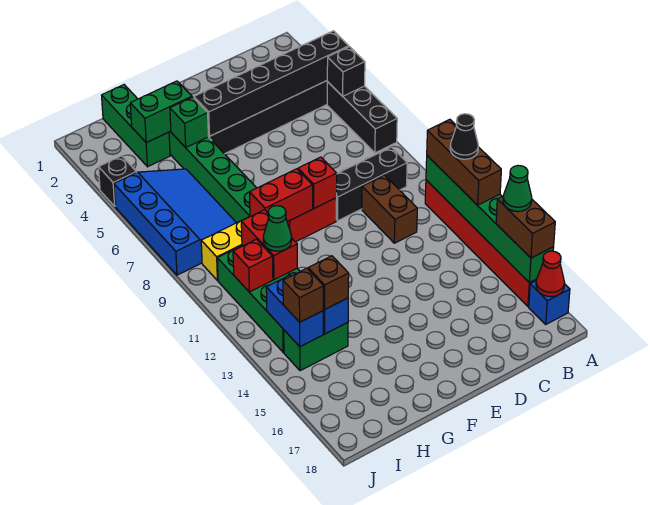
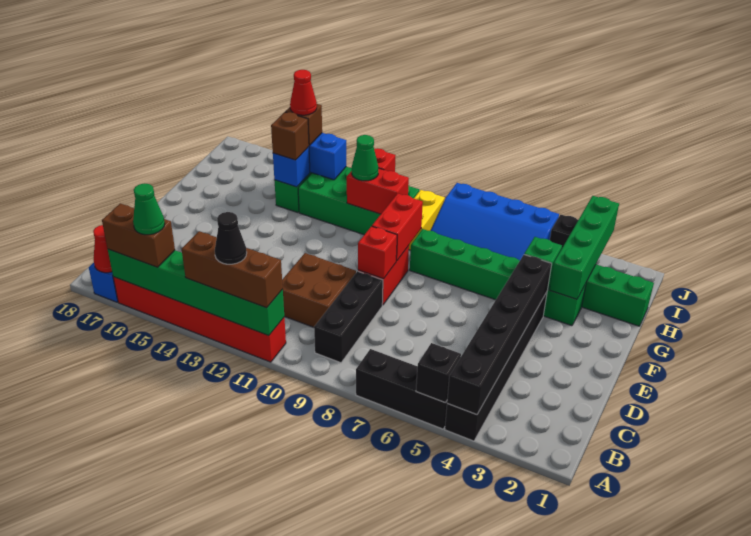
brown 1x2 brick [362,175,417,243] -> brown 2x2 brick [282,253,356,327]
green 1x2 brick [130,81,192,143] -> green 1x4 brick [549,196,619,299]
none -> red 1x1 cone [290,70,317,115]

